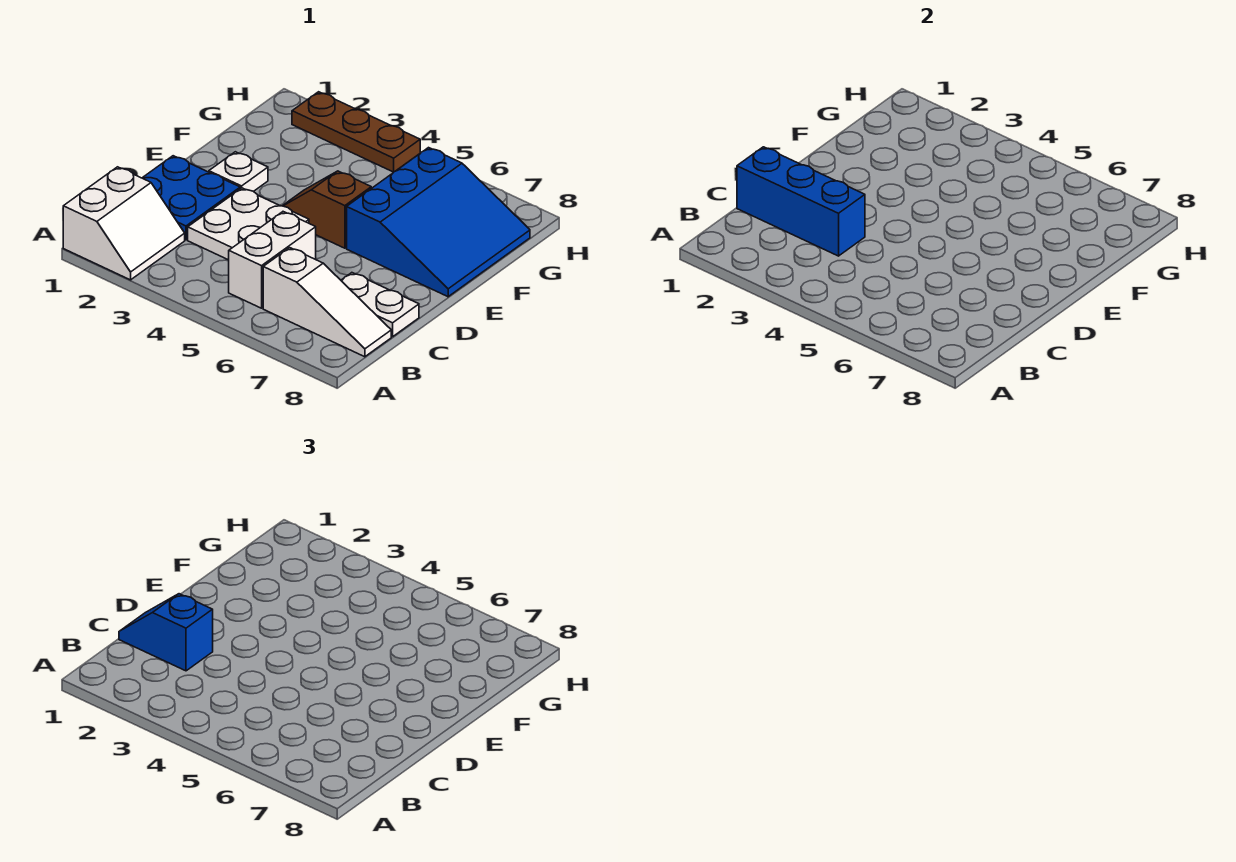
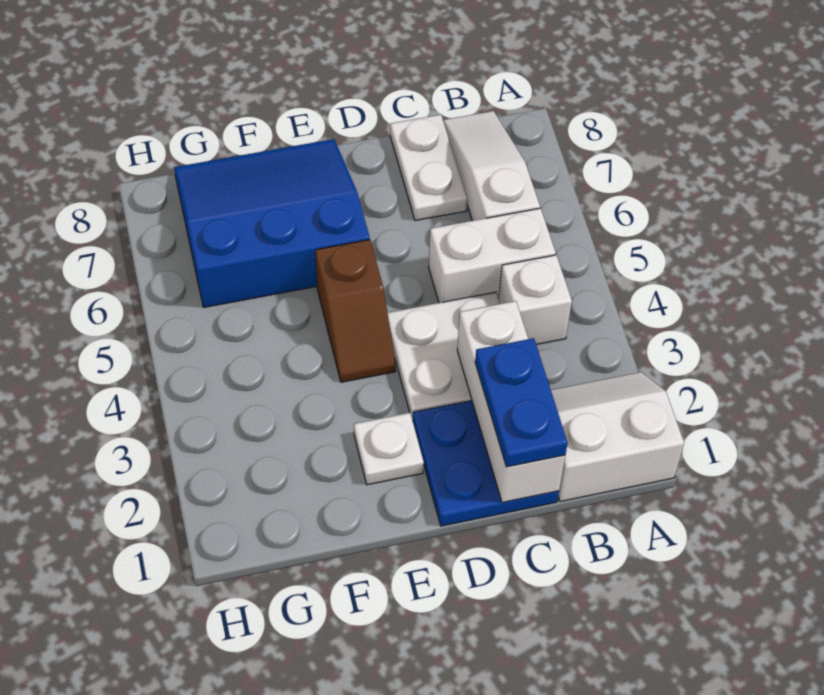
none -> white 1x1 brick [499,255,572,345]
blue 1x3 brick [737,147,865,256] -> white 1x3 brick [457,301,565,503]
blue 1x2 slope [119,594,213,671] -> blue 1x2 plate [475,338,568,467]
brown 1x3 plate [292,92,420,172] -> none

